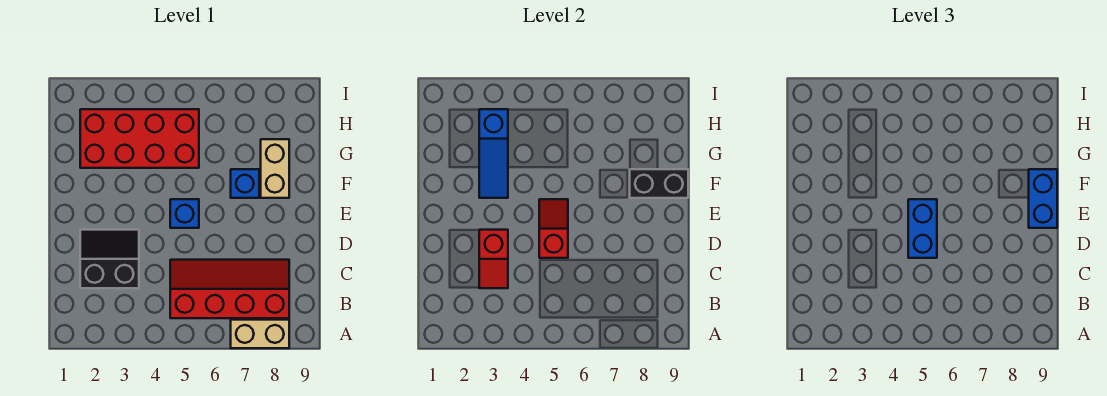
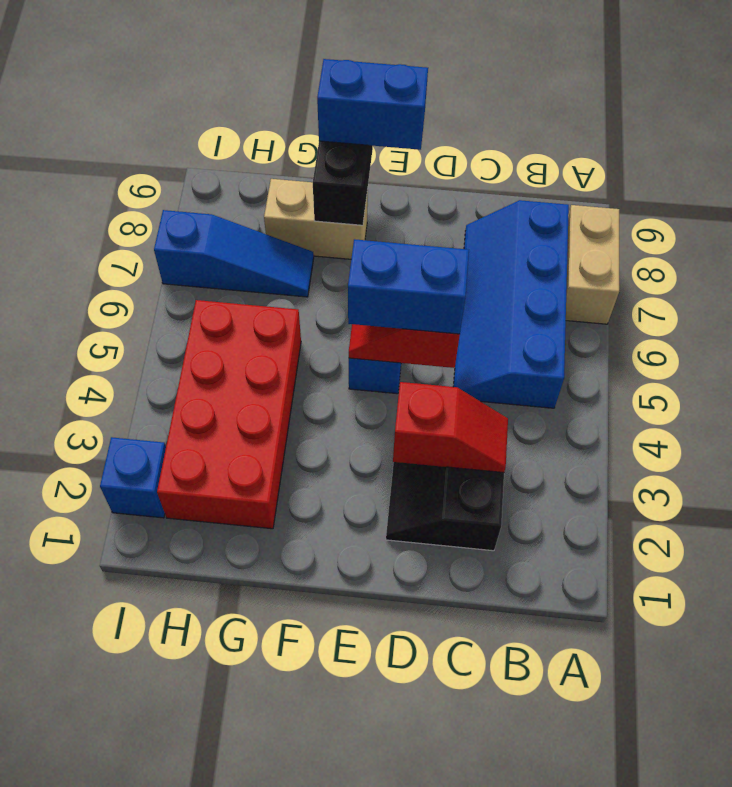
red 2x4 slope [170,260,289,318] -> blue 2x4 slope [453,200,569,408]
blue 1x3 slope [479,109,508,198] -> blue 1x3 slope moved to [154,210,314,297]
blue 1x1 brick [231,169,259,198] -> blue 1x1 brick moved to [100,437,166,518]

